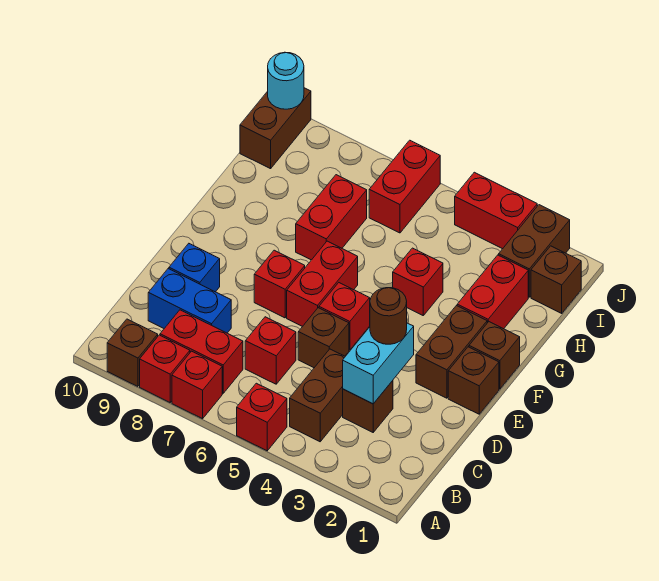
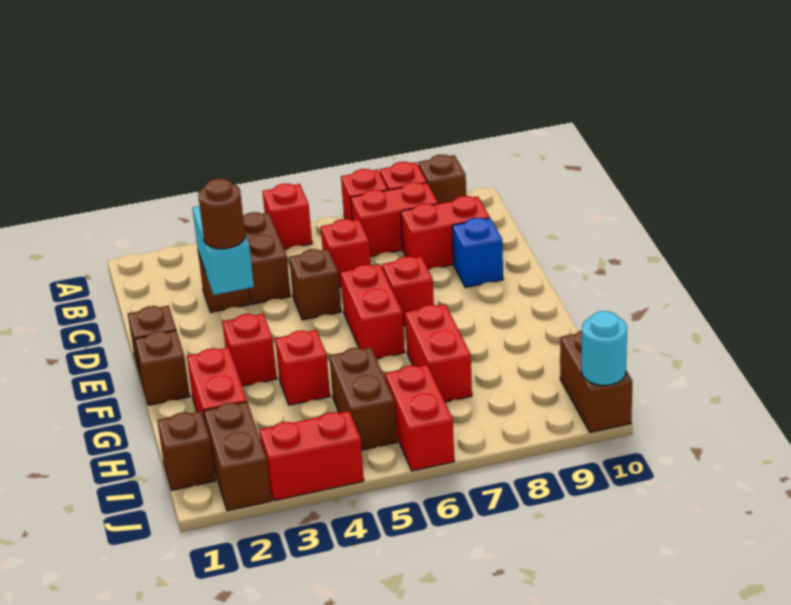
blue 1x2 brick [148,269,231,333] -> red 1x2 brick [401,196,490,270]
brown 1x2 brick [416,306,487,398] -> brown 1x2 brick moved to [329,347,397,450]
red 1x1 brick [319,283,370,350] -> red 1x1 brick moved to [222,313,277,386]

